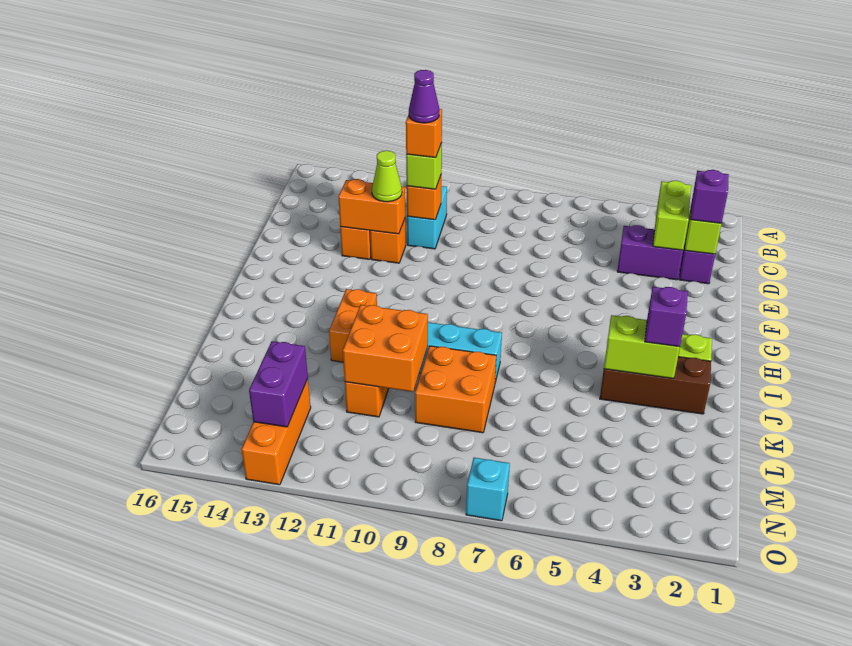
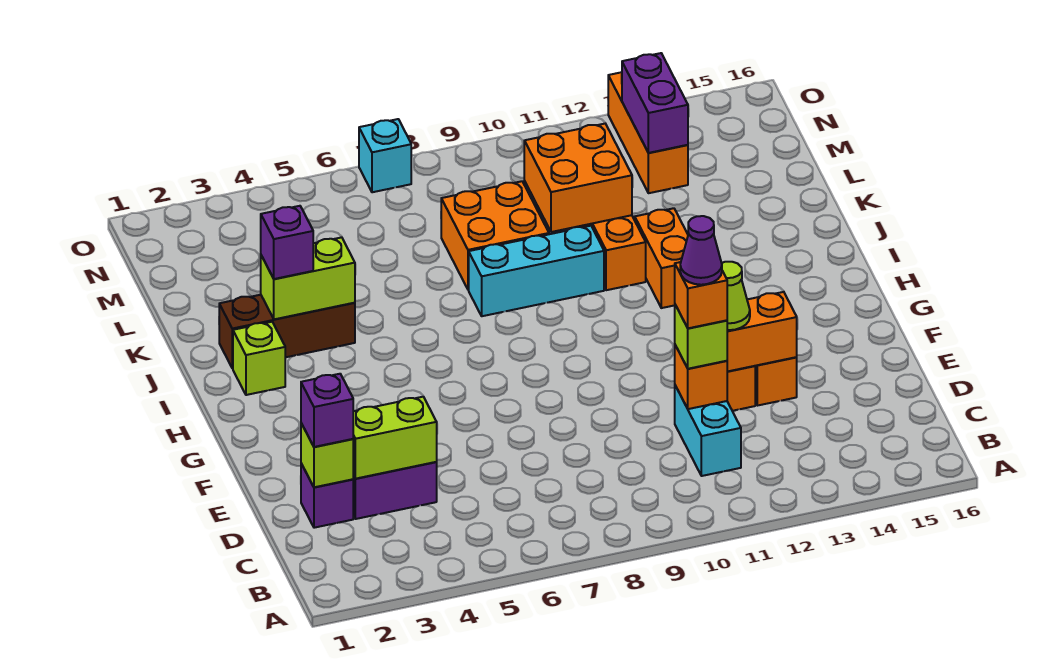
lime 1x2 brick [653,181,691,250] -> lime 1x2 brick turned to [353,397,437,479]

